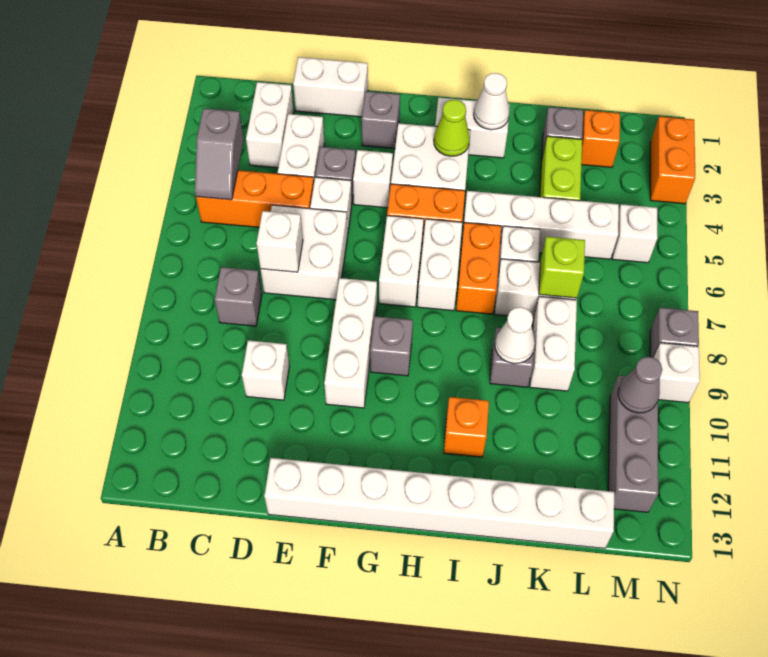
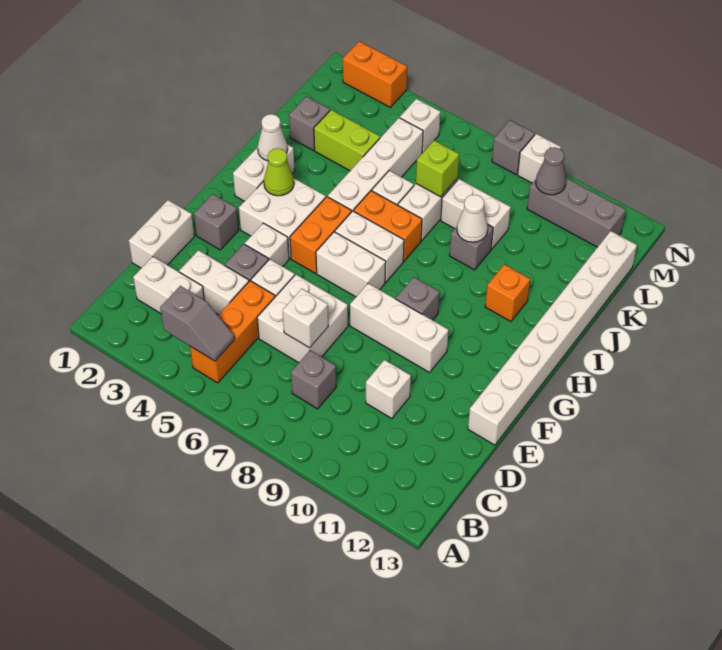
orange 1x1 brick [581,110,620,167] -> none

